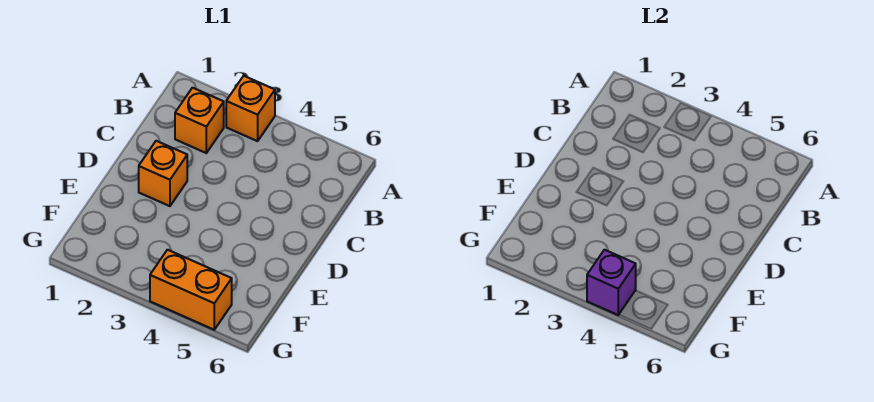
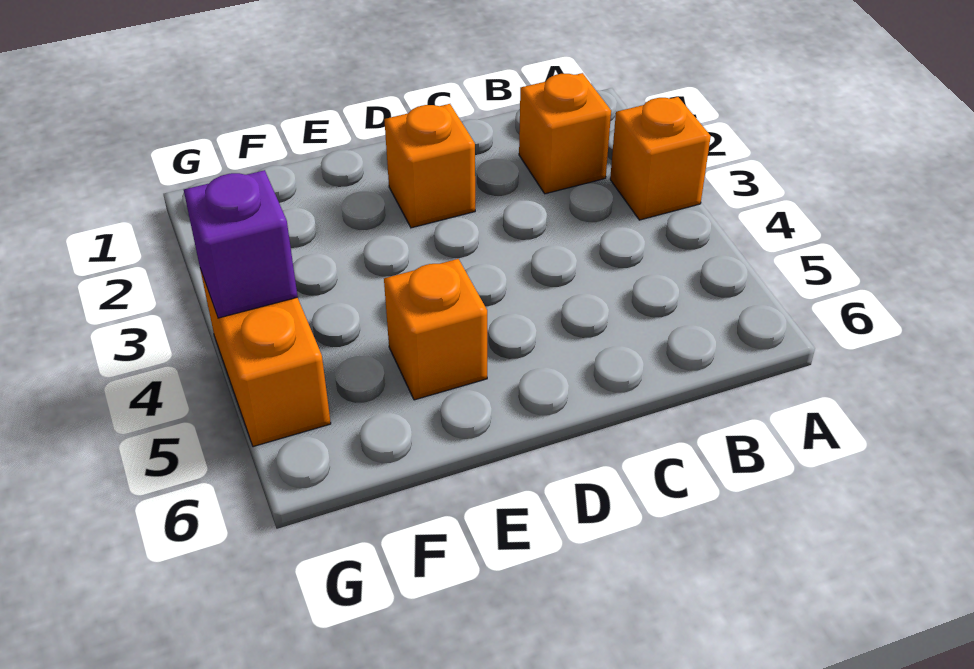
none -> orange 1x1 brick [384,259,487,400]

